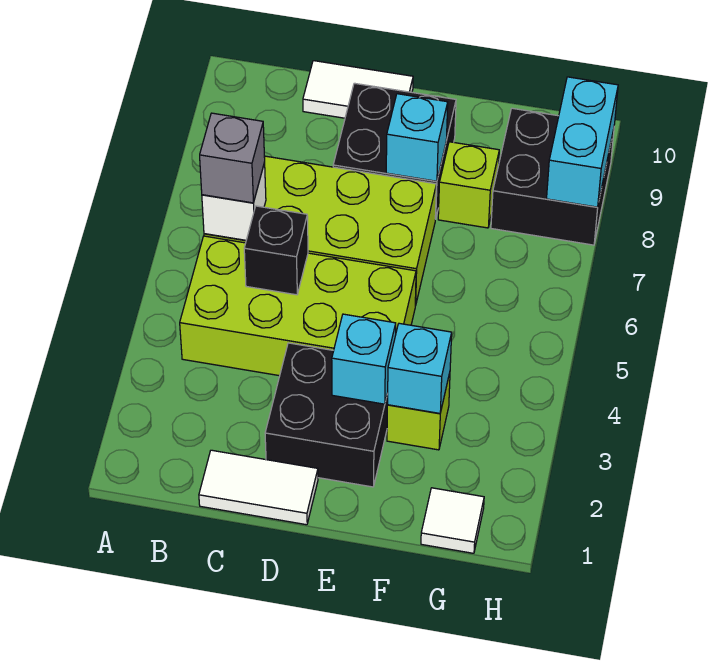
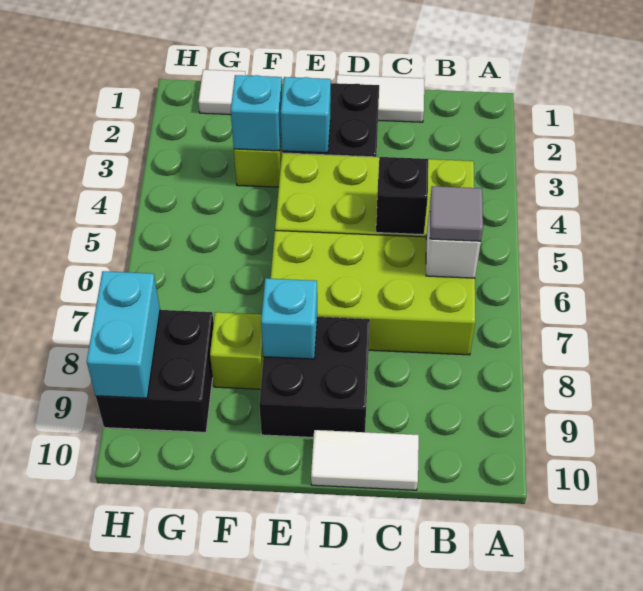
grey 1x1 brick [200,113,265,203] -> grey 1x1 tile [430,186,483,241]

